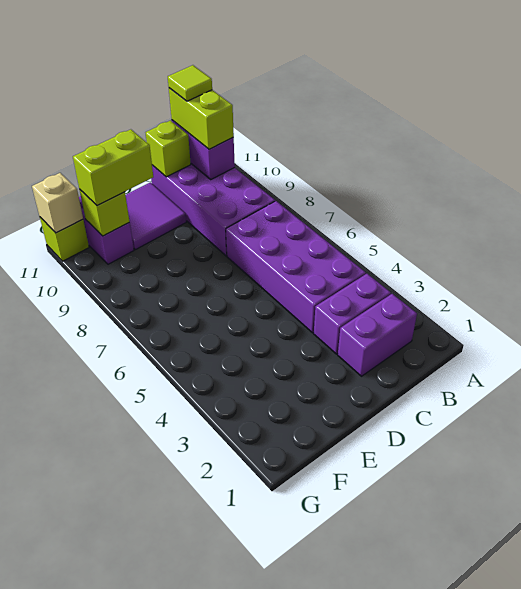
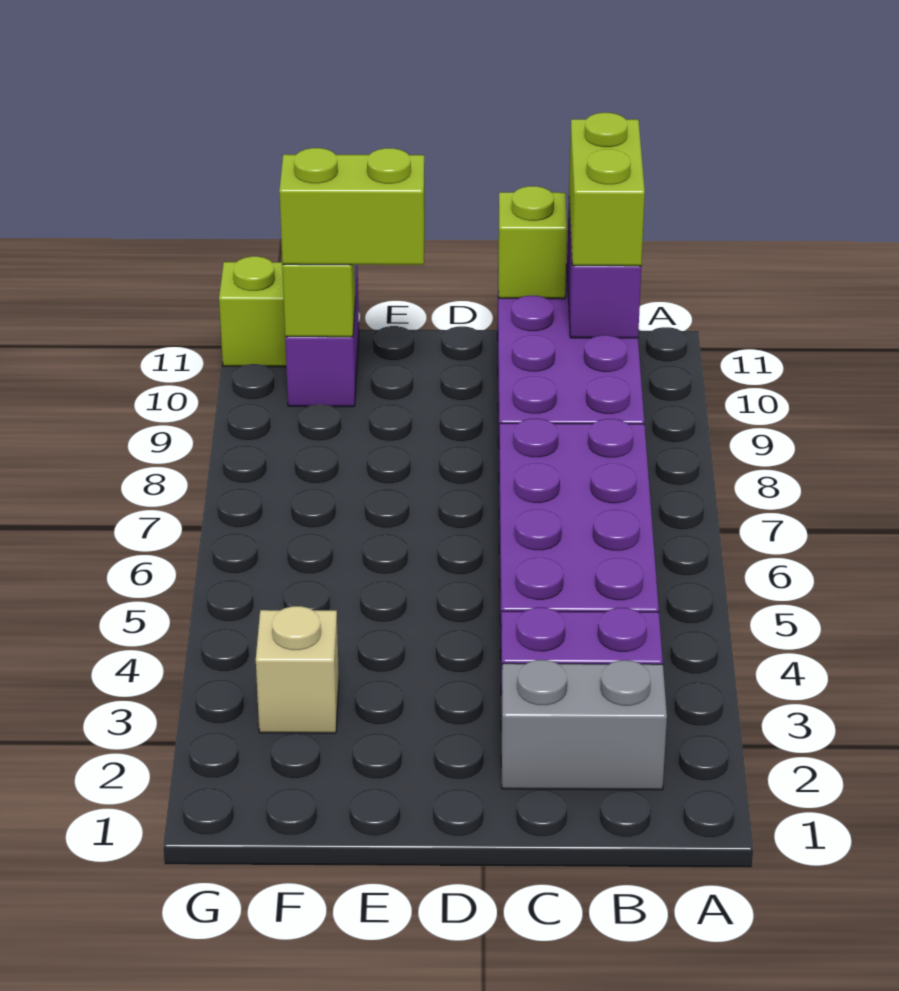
purple 1x2 brick [338,294,417,376] -> grey 1x2 brick [501,660,667,790]
lime 1x1 tile [168,65,212,101] -> none
purple 2x2 tile [126,182,186,250] -> none
tan 1x1 brick [32,173,83,233] -> tan 1x1 brick moved to [256,606,339,733]

